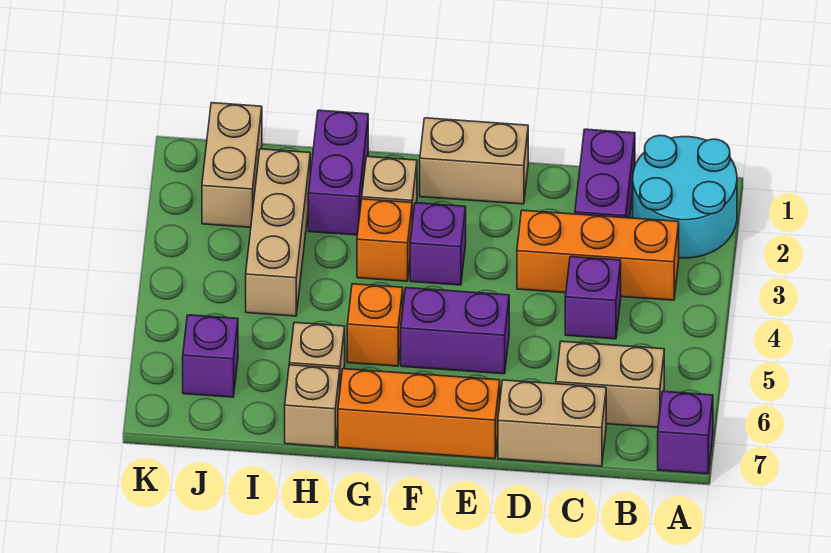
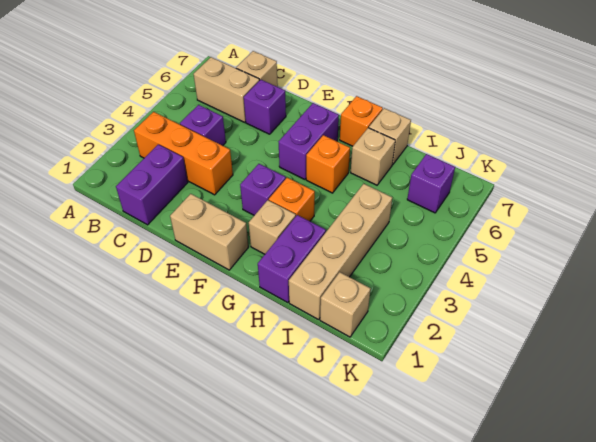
cyan 2x2 round brick [633,135,737,258] -> none
purple 1x1 brick [658,391,713,474] -> purple 1x1 brick moved to [244,80,286,134]
tan 1x2 brick [498,380,606,466] -> tan 1x1 brick [236,51,278,87]
purple 1x2 brick [401,288,509,374] -> purple 1x2 brick turned to [279,103,339,179]
orange 1x3 brick [338,369,500,459] -> orange 1x1 brick [340,96,383,146]
tan 1x3 brick [246,149,310,316] -> tan 1x4 brick [289,184,392,320]
tan 1x2 brick [202,103,262,227] -> tan 1x1 brick [320,272,371,337]

